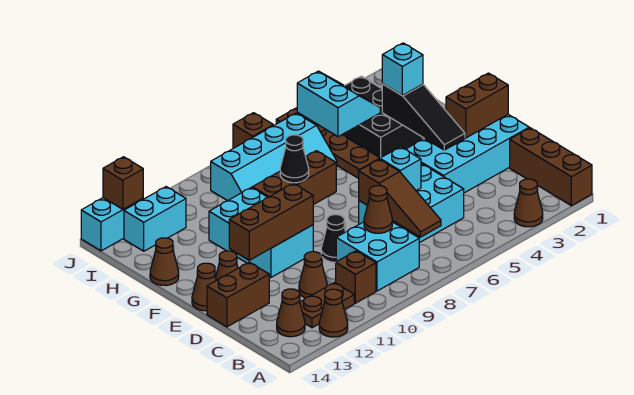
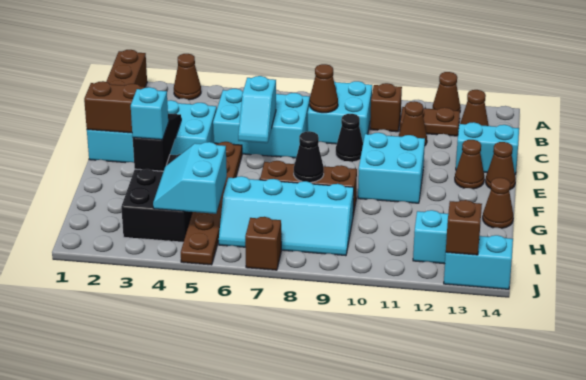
brown 1x3 slope [359,159,441,237] -> none
brown 1x2 brick [207,262,269,327] -> cyan 1x2 brick [456,122,519,174]
cyan 2x3 brick [209,187,313,277] -> cyan 2x2 brick [358,133,425,203]
brown 1x3 brick [229,183,313,260] -> none
cyan 2x4 slope [211,113,337,201] -> cyan 2x4 slope turned to [219,176,354,256]

